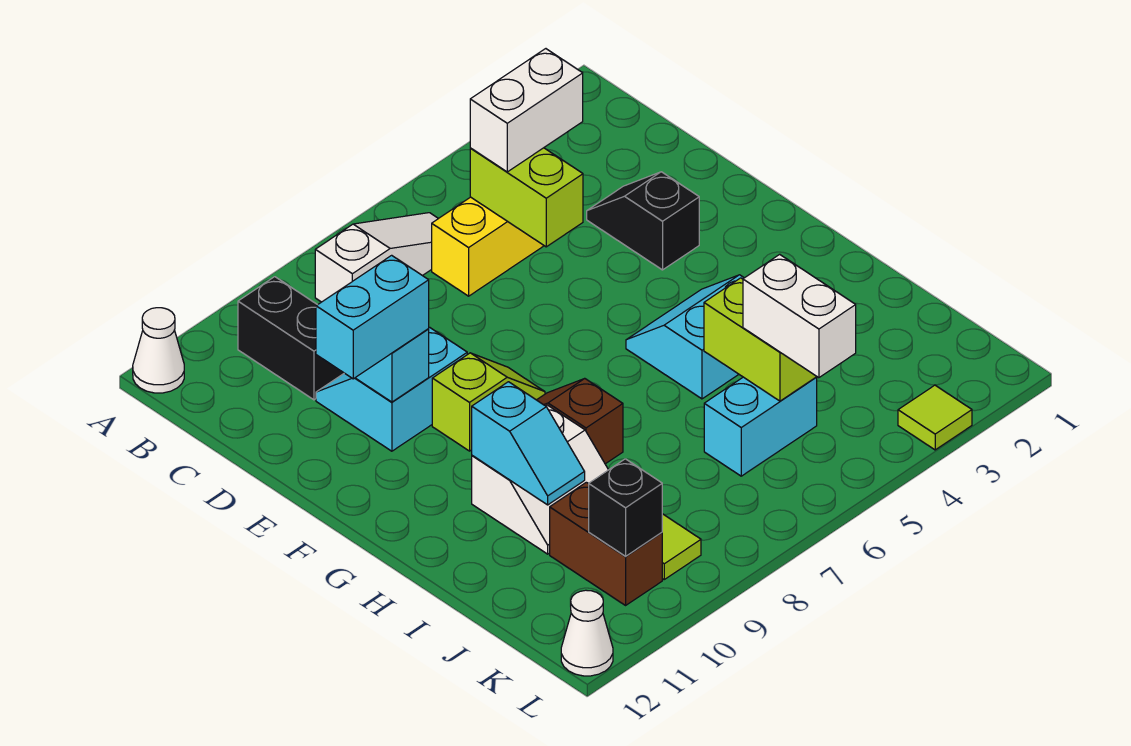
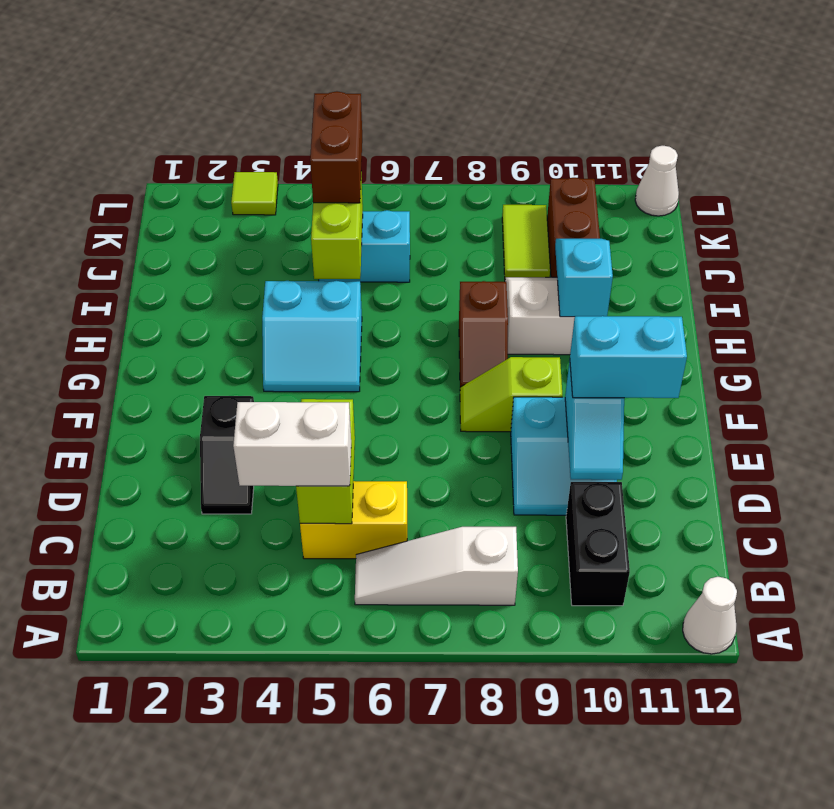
white 1x2 brick [743,254,856,378] -> brown 1x2 brick [310,91,362,203]
black 1x1 brick [589,459,662,556] -> none

